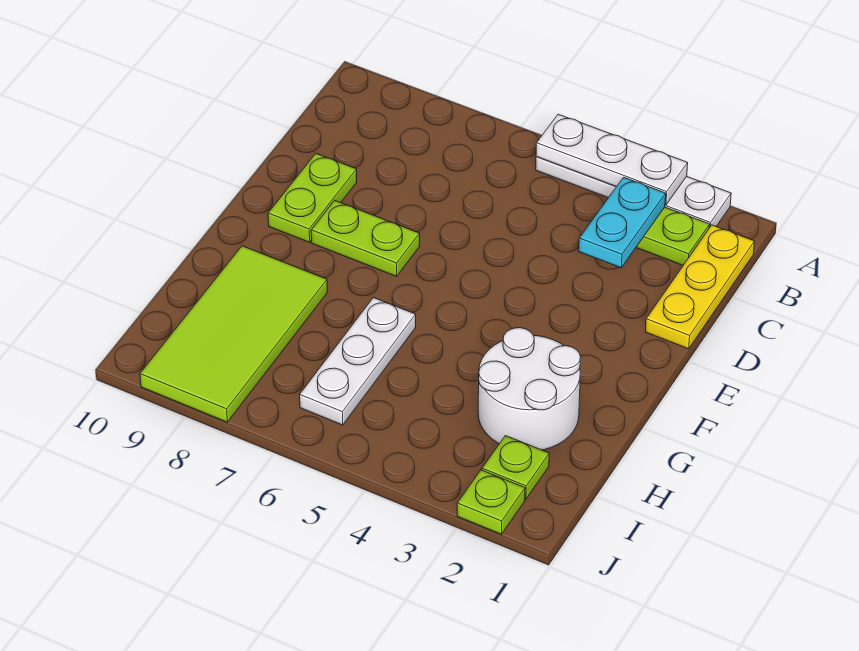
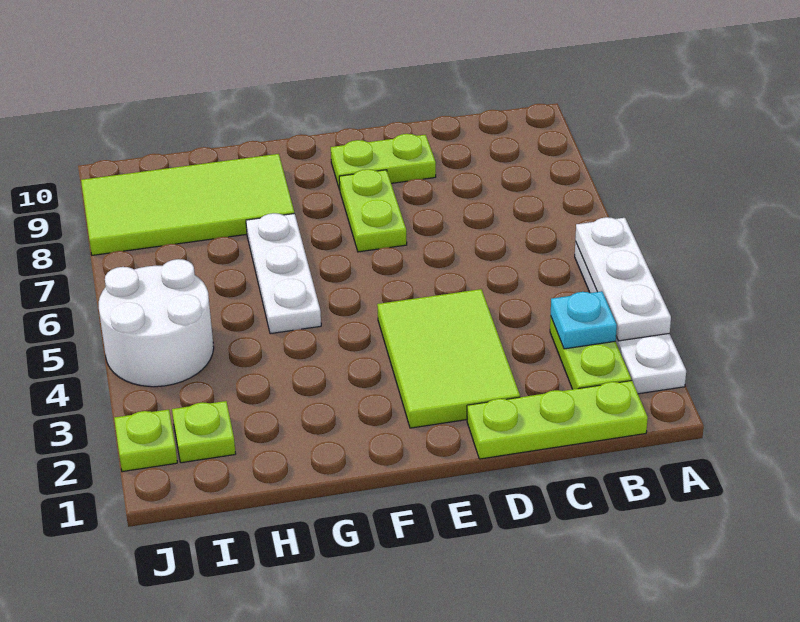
yellow 1x3 plate [645,225,755,349] -> lime 1x3 plate [467,381,648,459]
cyan 1x2 plate [579,177,666,268] -> cyan 1x1 plate [551,291,617,349]
none -> lime 2x3 tile [377,289,520,428]
white 2x2 round brick [478,328,580,450] -> white 2x2 round brick moved to [99,259,214,387]
white 1x3 plate [300,298,416,425] -> white 1x3 plate turned to [246,213,321,334]

